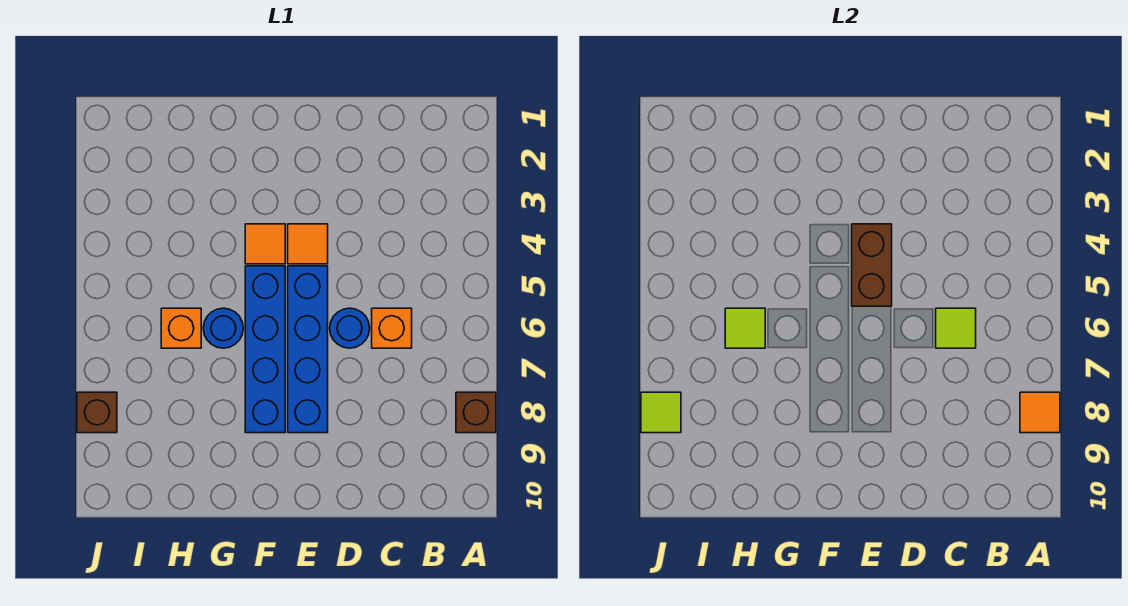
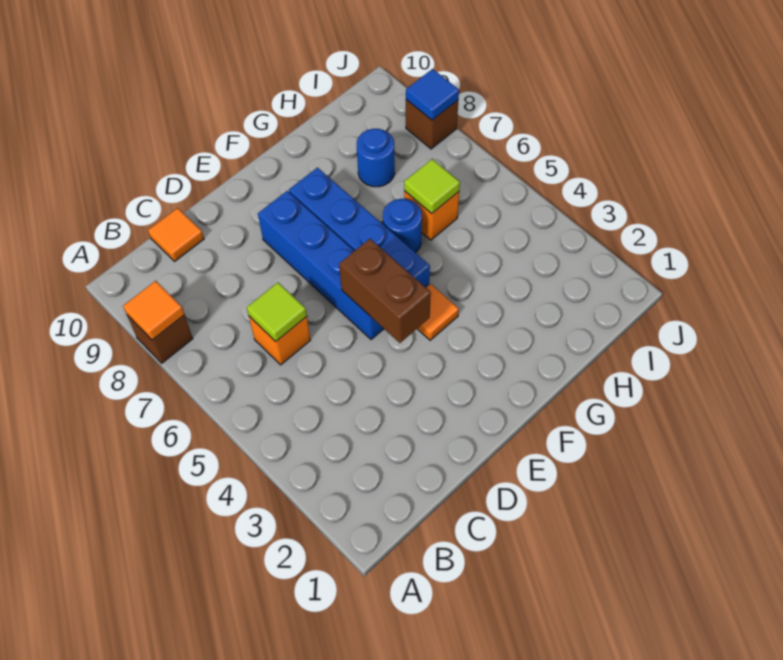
blue 1x1 round brick [330,308,370,348] -> blue 1x1 round brick moved to [357,129,395,187]
orange 1x1 tile [288,224,328,264] -> orange 1x1 tile moved to [148,208,204,261]
lime 1x1 tile [641,392,681,433] -> blue 1x1 tile [406,69,459,120]

